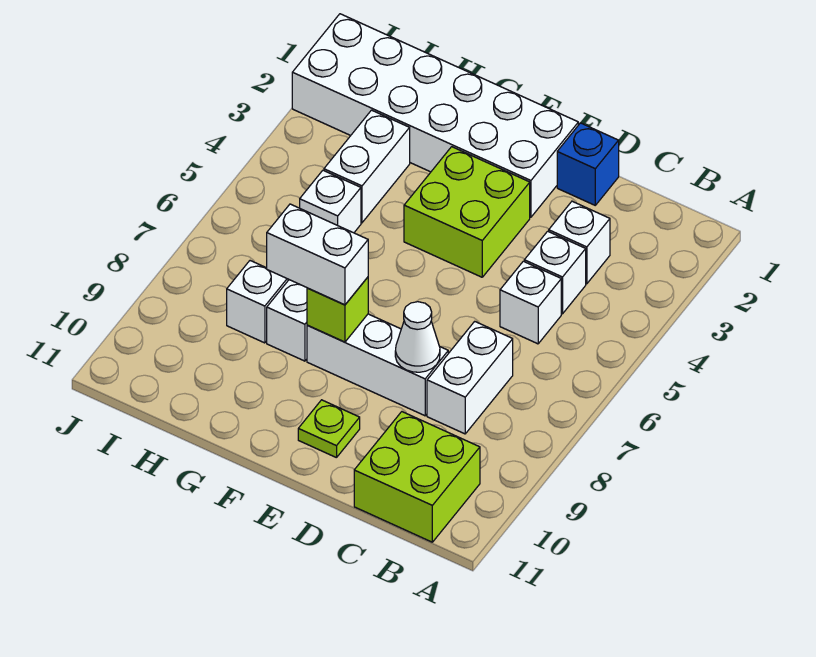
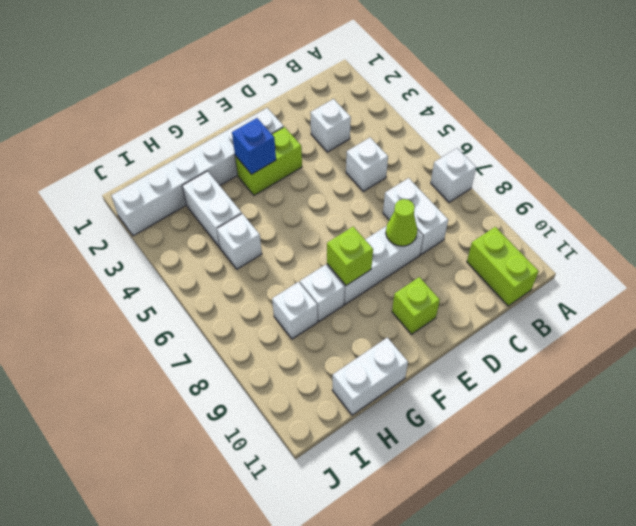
lime 2x2 brick [354,412,480,542] -> lime 1x2 brick [467,227,539,306]
white 1x1 brick [524,231,586,314] -> white 1x1 brick moved to [431,148,476,202]
blue 1x1 brick [557,123,619,205] -> blue 1x1 brick moved to [232,118,276,174]
white 1x1 cone [395,302,440,372] -> lime 1x1 cone [386,199,417,246]
white 2x6 brick [292,14,578,217] -> white 1x6 brick [111,108,284,236]
lime 2x2 brick [404,147,530,277] -> lime 1x2 brick [235,127,302,195]
lime 1x1 plate [298,400,360,458] -> lime 1x1 brick [392,277,440,334]
white 1x2 brick [267,204,368,305] -> white 1x2 brick moved to [332,337,408,415]

